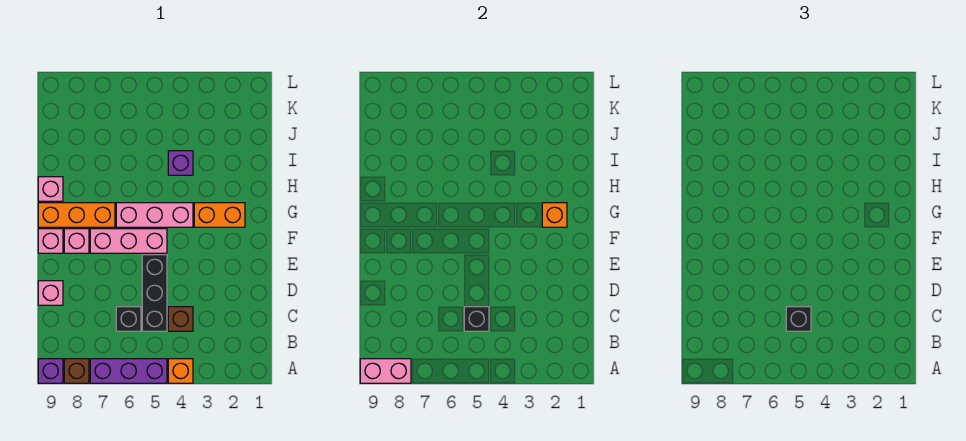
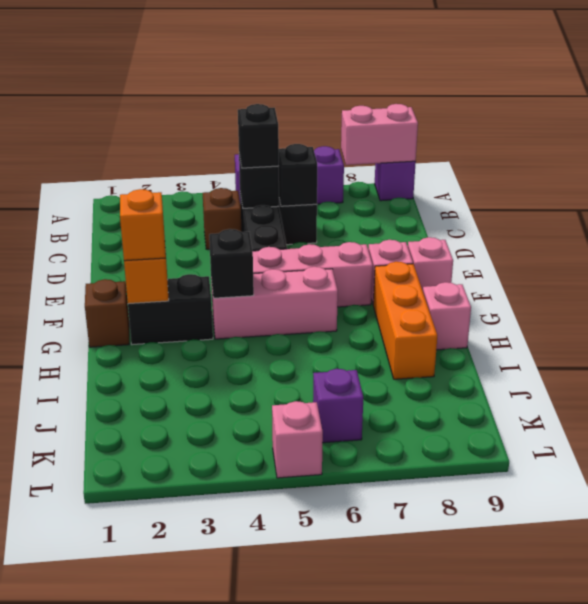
orange 1x1 brick [168,359,193,383] -> orange 1x1 brick moved to [120,189,166,261]
brown 1x1 brick [64,359,89,383] -> brown 1x1 brick moved to [85,279,129,347]
none -> black 1x1 brick [279,144,317,206]
pink 1x1 brick [38,281,63,305] -> pink 1x1 brick moved to [272,401,323,478]
orange 1x2 brick [194,203,245,227] -> black 1x2 brick [128,274,213,345]
none -> black 1x1 brick [209,229,254,298]
orange 1x3 brick [38,203,115,227] -> orange 1x3 brick turned to [373,262,437,379]
purple 1x1 brick [168,151,193,175] -> purple 1x1 brick moved to [313,369,363,443]

